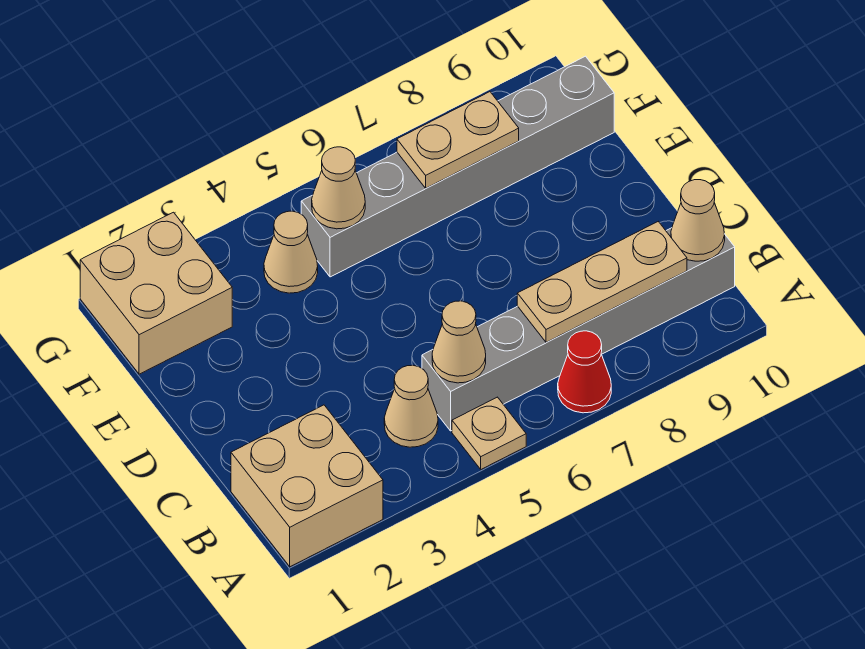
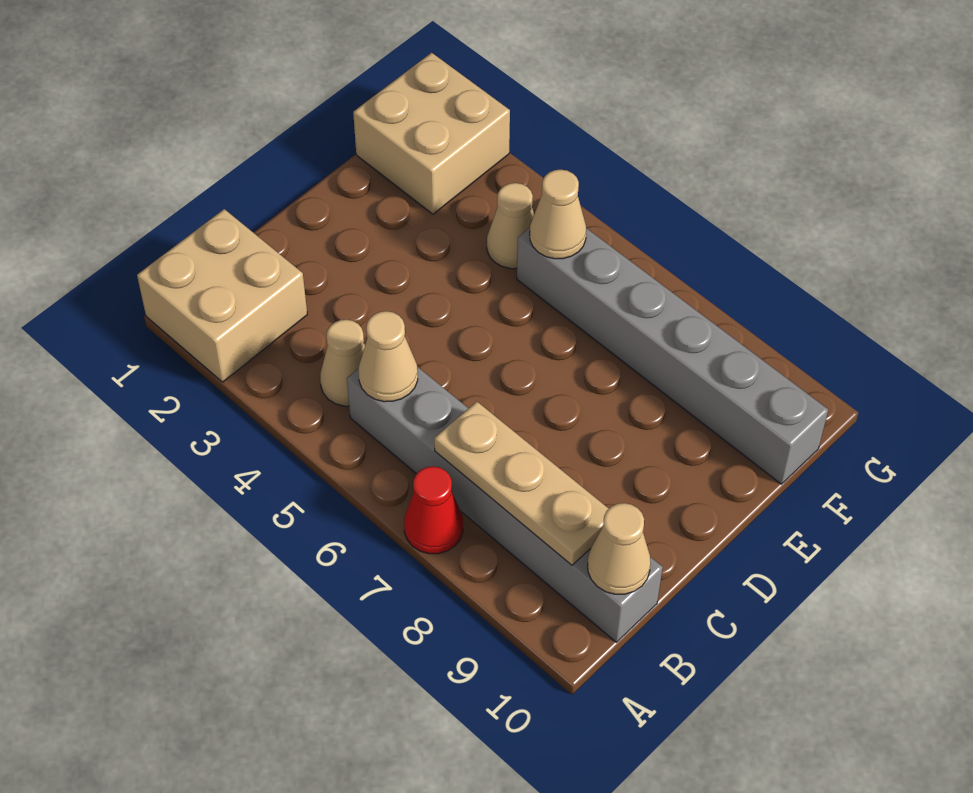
tan 1x1 plate [452,397,526,469] -> none
tan 1x2 plate [397,92,519,188] -> none

